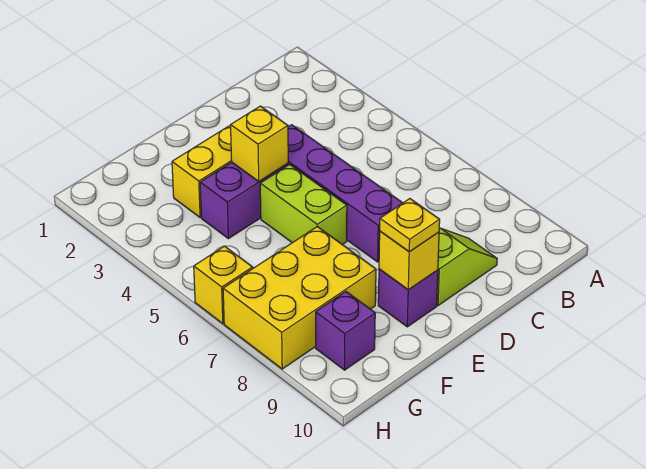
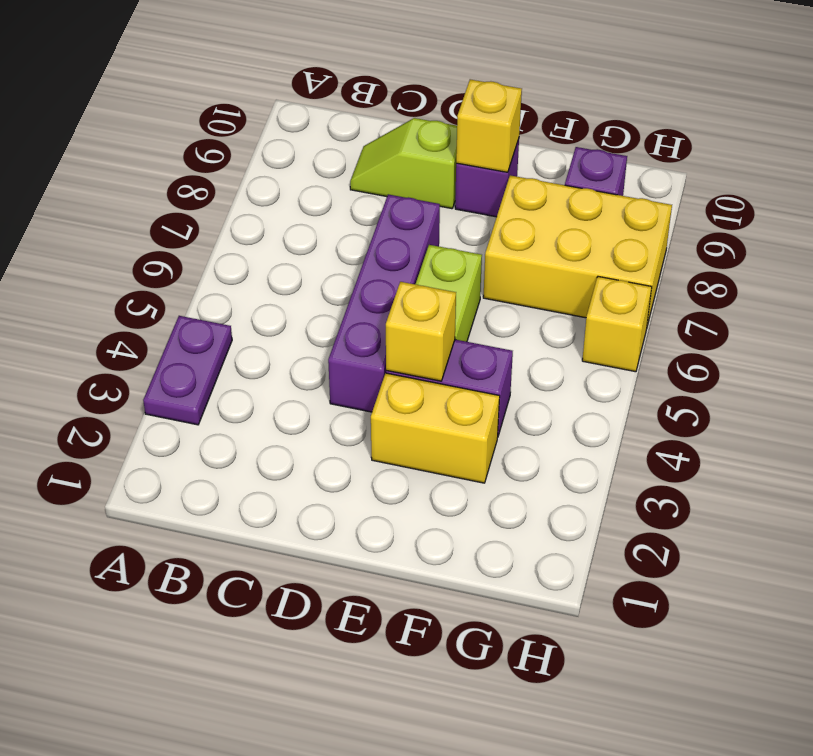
none -> purple 1x2 plate [143,316,232,425]
yellow 1x1 plate [380,199,440,252] -> none

